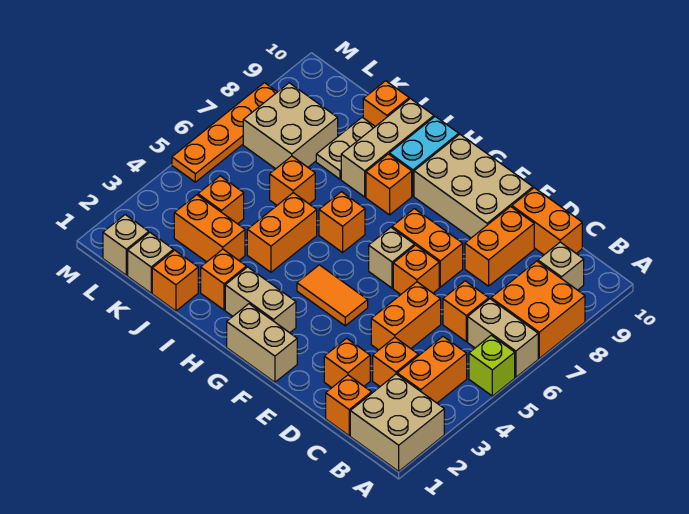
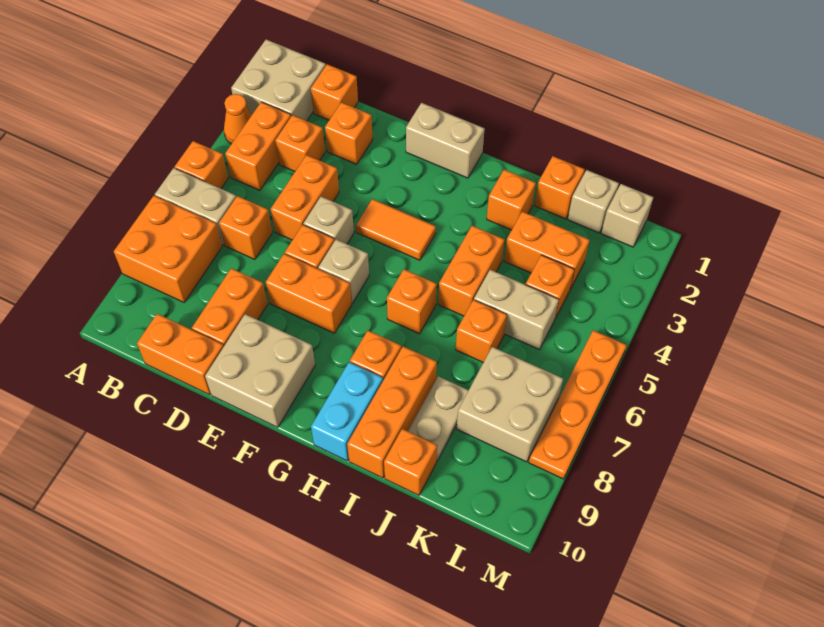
none -> orange 1x1 cone [224,94,252,144]
lime 1x1 brick [469,335,515,396] -> orange 1x1 brick [175,141,228,188]
tan 1x1 brick [538,242,584,290] -> tan 1x1 brick moved to [303,197,354,244]
tan 2x3 brick [414,134,533,238] -> tan 2x2 brick [205,314,315,427]
tan 1x2 brick [225,267,296,333] -> tan 1x2 brick moved to [474,270,559,350]
tan 1x3 brick [341,99,434,197] -> orange 1x3 brick [347,346,437,478]

